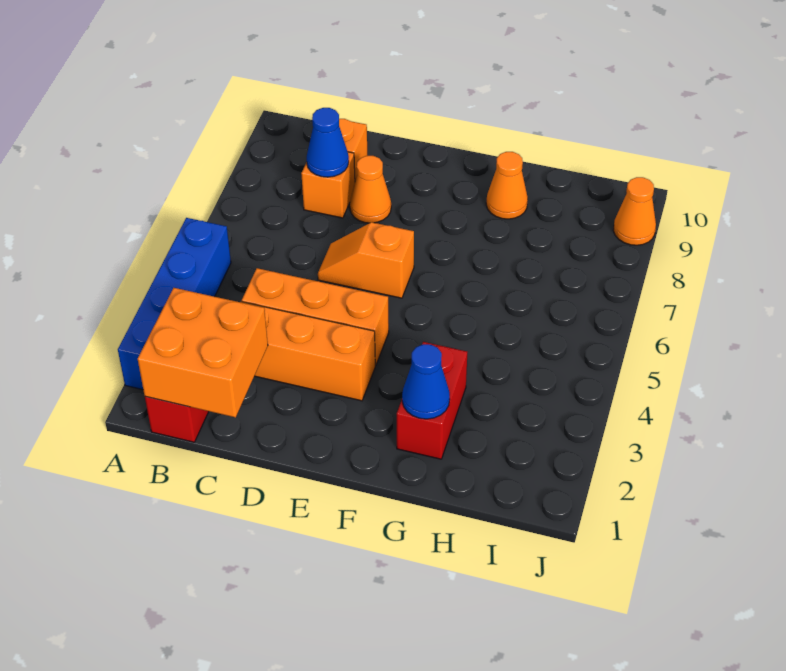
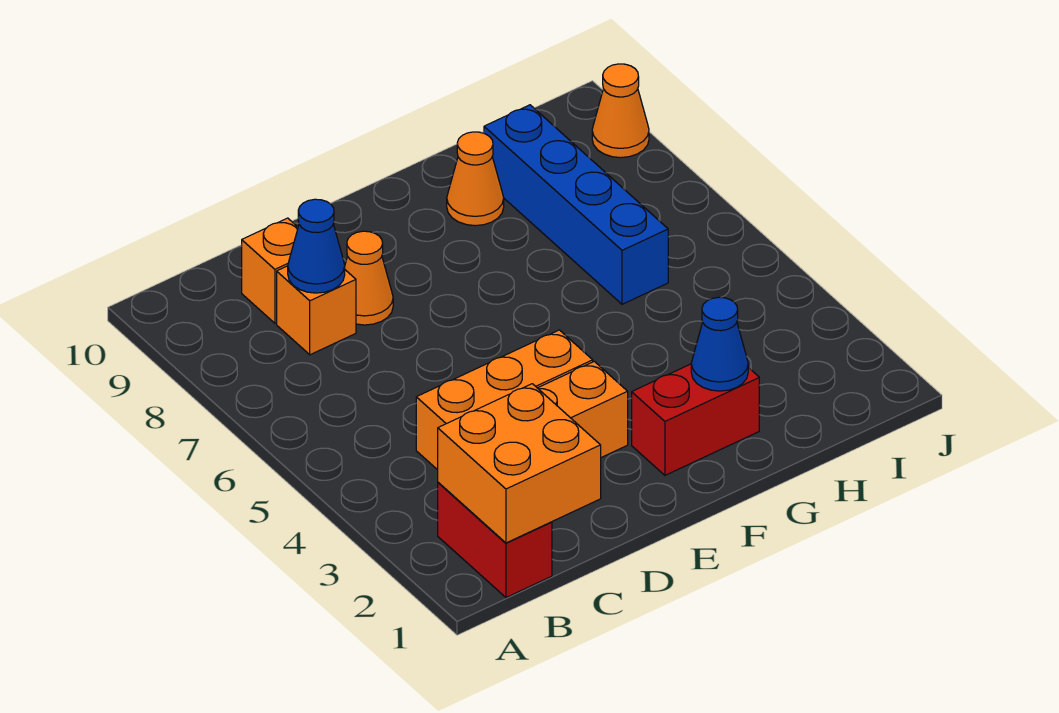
blue 1x4 brick [118,218,231,390] -> blue 1x4 brick moved to [484,105,668,304]
orange 1x2 slope [318,222,414,298] -> none
red 1x2 brick [397,342,467,459] -> red 1x2 brick turned to [632,364,759,475]

